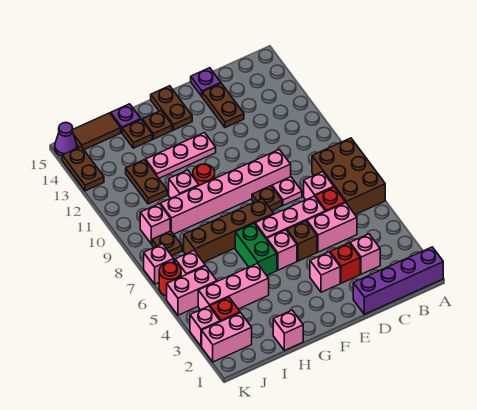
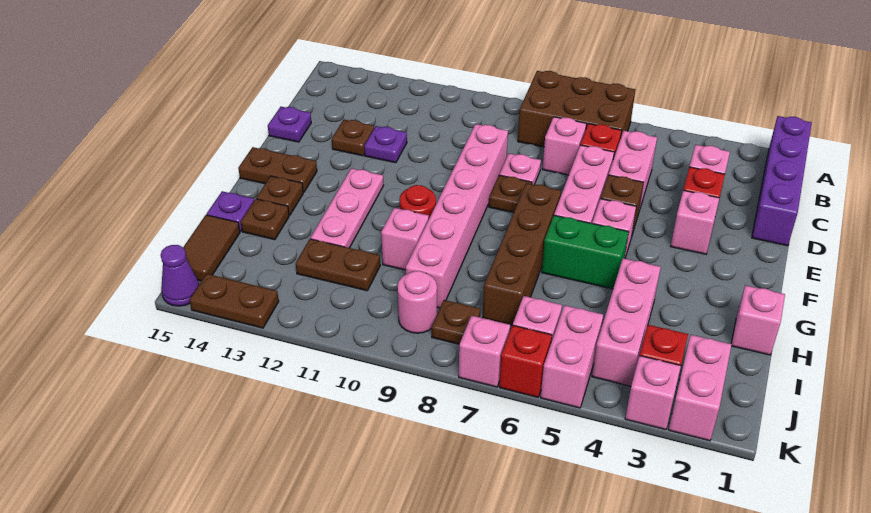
none -> purple 1x1 plate [364,126,407,163]
brown 1x2 plate [202,83,244,128] -> brown 1x1 plate [332,120,374,156]
pink 1x1 brick [140,204,170,244] -> pink 1x1 round brick [397,271,437,333]
red 1x1 round brick [159,263,181,296] -> red 1x1 brick [499,325,552,397]

